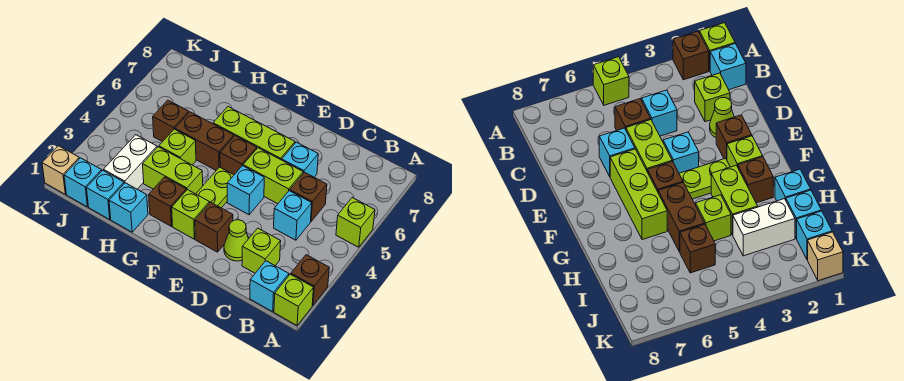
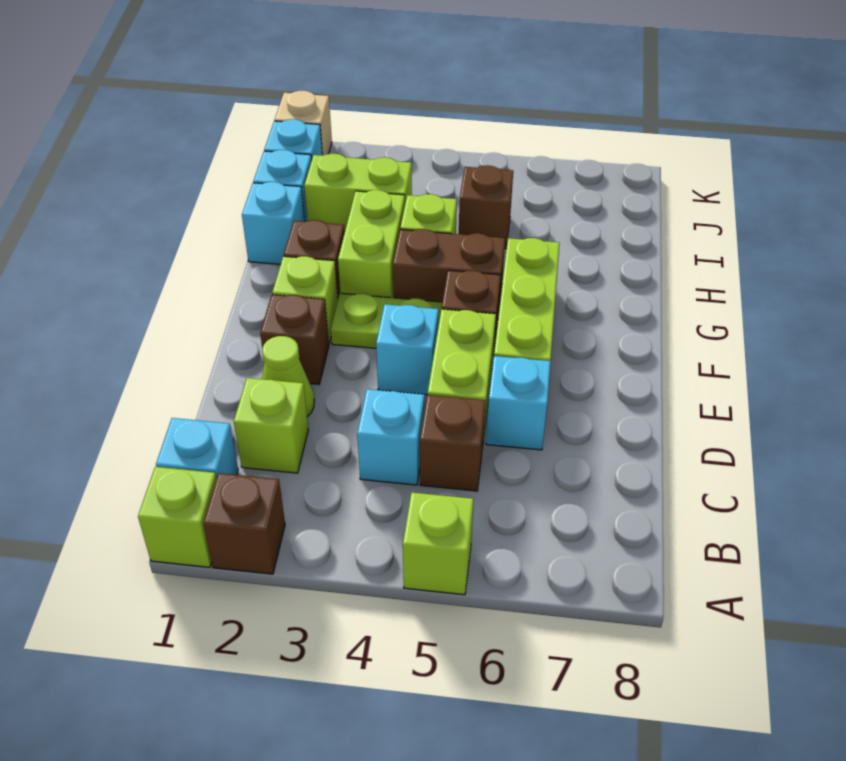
brown 1x2 brick [175,112,234,170] -> brown 1x2 brick turned to [393,229,505,315]
white 1x2 brick [104,135,157,189] -> lime 1x2 brick [304,154,412,231]

